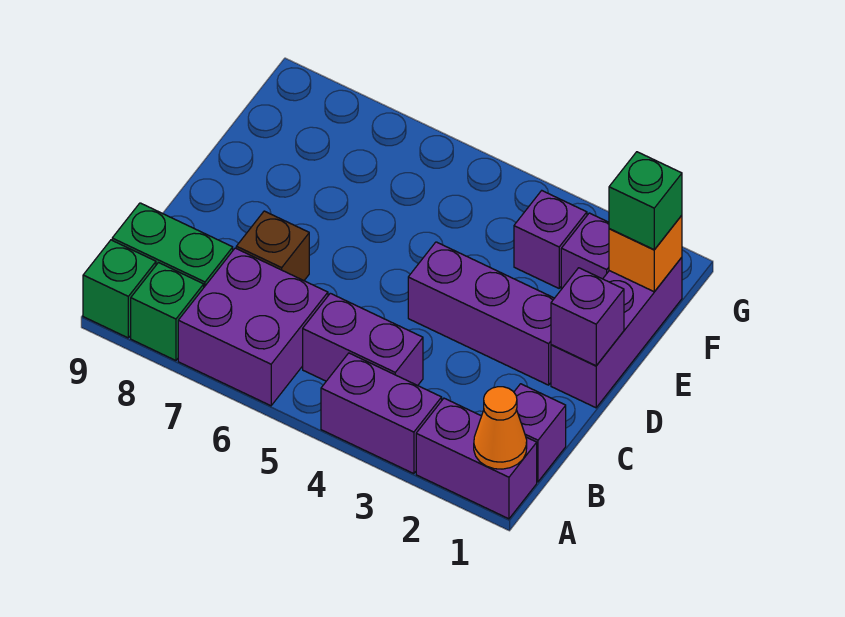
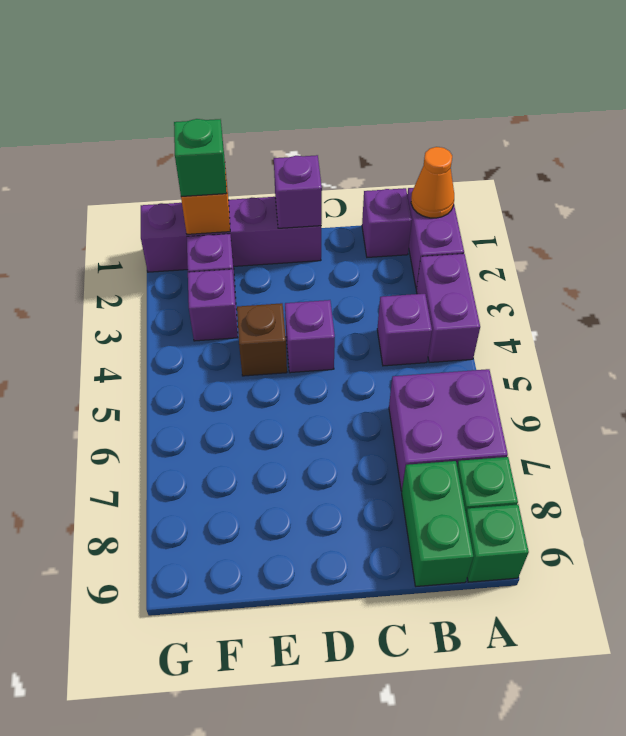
purple 1x2 brick [303,293,423,386] -> purple 1x1 brick [377,294,432,366]
brown 1x1 brick [236,211,309,281] -> brown 1x1 brick moved to [237,303,287,376]
purple 1x3 brick [551,257,682,408] -> purple 1x4 brick [141,197,321,272]
purple 1x3 brick [408,242,554,385] -> purple 1x1 brick [285,300,335,373]

